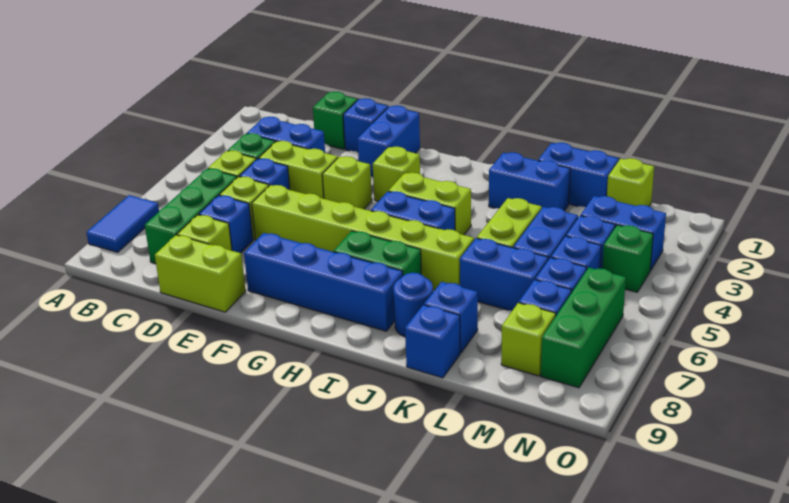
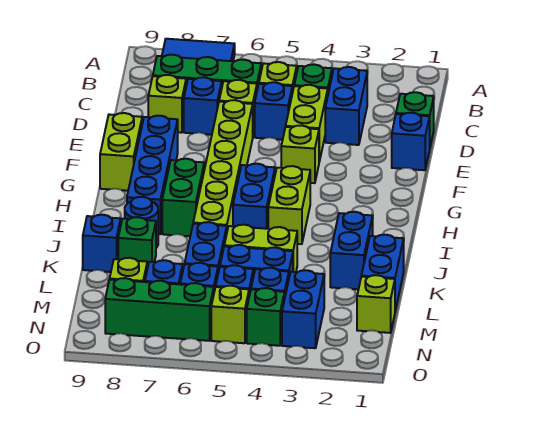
lime 1x2 brick [155,235,246,312] -> lime 1x2 brick moved to [100,113,142,191]
blue 1x2 brick [357,105,420,177] -> none
lime 1x1 brick [373,147,420,201] -> lime 1x1 brick moved to [211,286,249,343]
blue 1x1 brick [424,282,478,353] -> green 1x1 brick [118,217,156,269]

